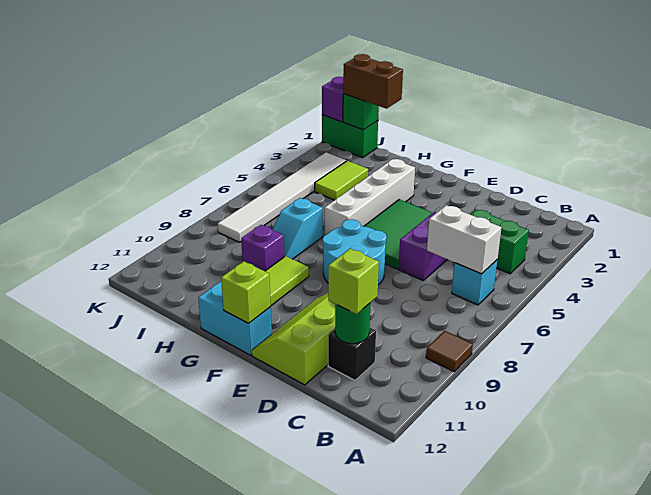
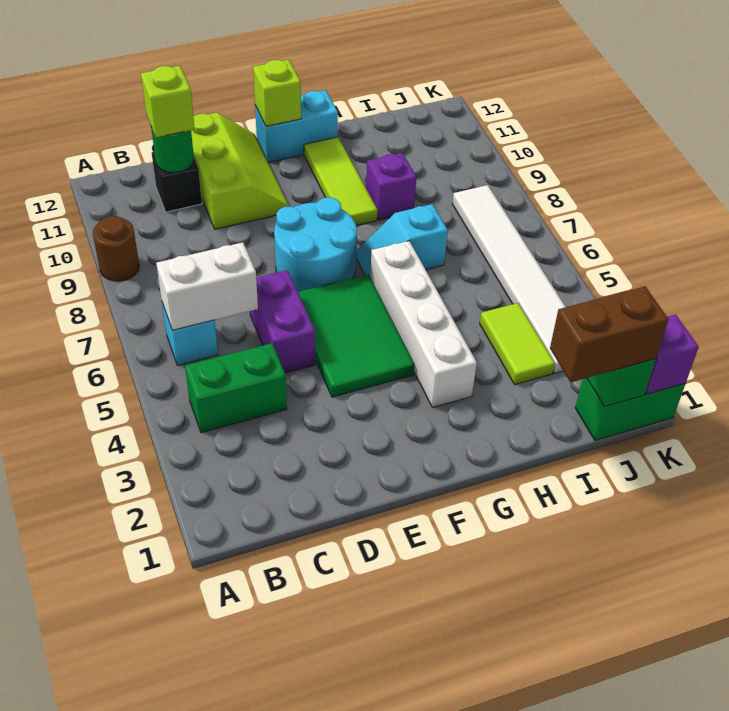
brown 1x1 tile [426,331,473,371] -> brown 1x1 round brick [93,216,139,281]
cyan 1x2 slope [272,198,323,259] -> cyan 1x2 slope turned to [356,204,448,276]

